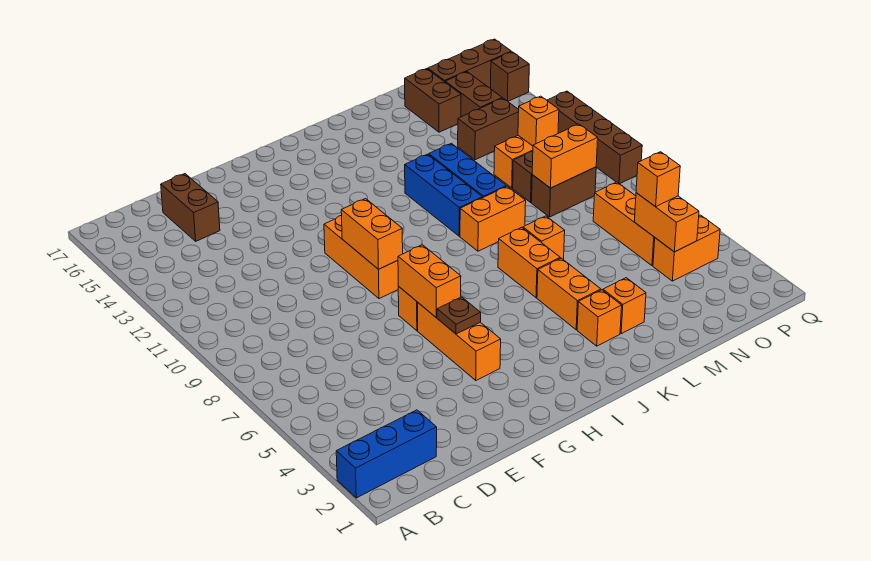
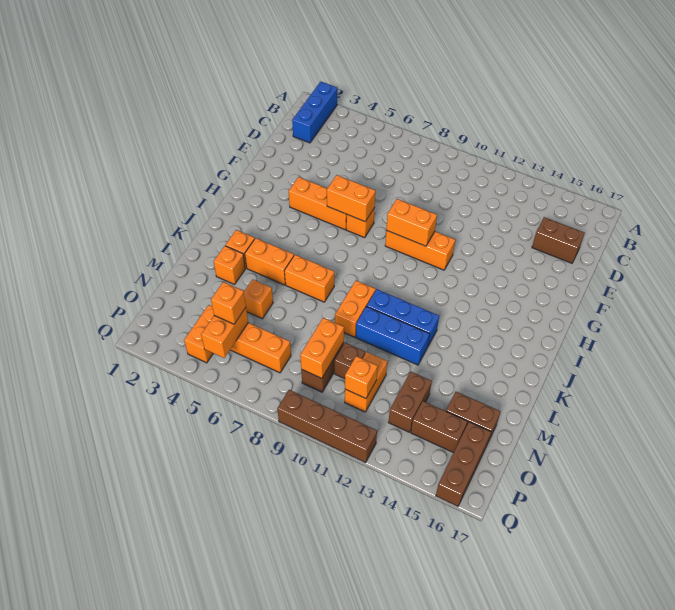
brown 1x1 plate [437,297,481,334] -> none
orange 1x1 brick [523,216,565,259] -> orange 1x1 brick moved to [244,279,273,319]
orange 1x2 brick [634,193,699,252] -> orange 1x2 brick turned to [201,308,248,358]
brown 1x1 brick [490,52,529,101] -> none

